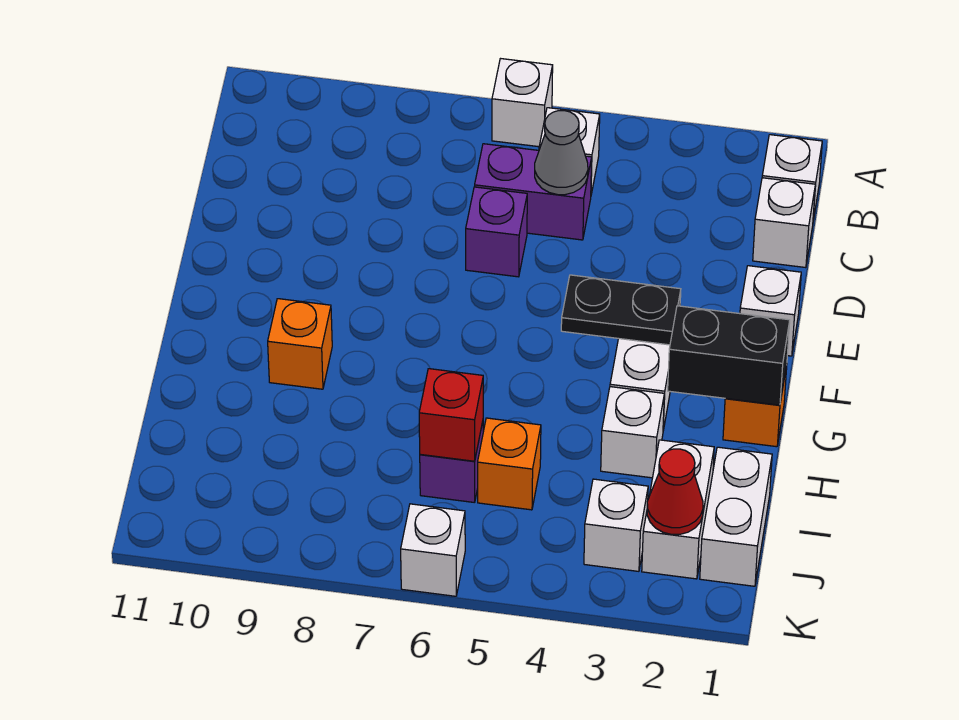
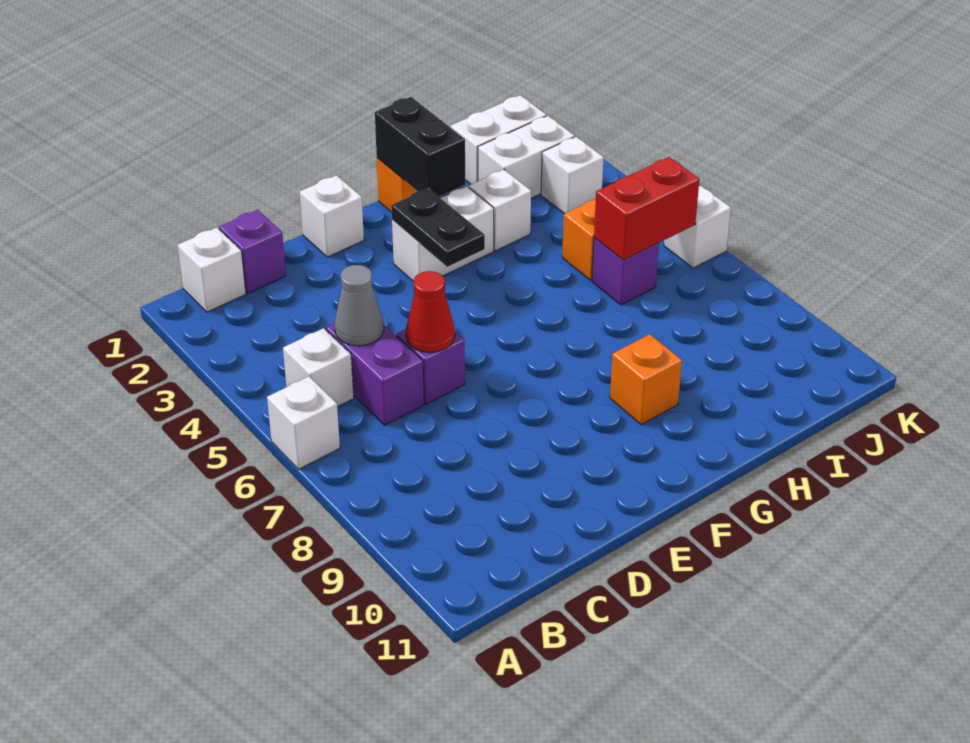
white 1x1 brick [753,178,815,268] -> purple 1x1 brick [219,210,286,293]
red 1x1 brick [419,369,483,461] -> red 1x2 brick [594,157,699,260]
red 1x1 cone [647,449,703,534] -> red 1x1 cone moved to [406,271,455,353]

